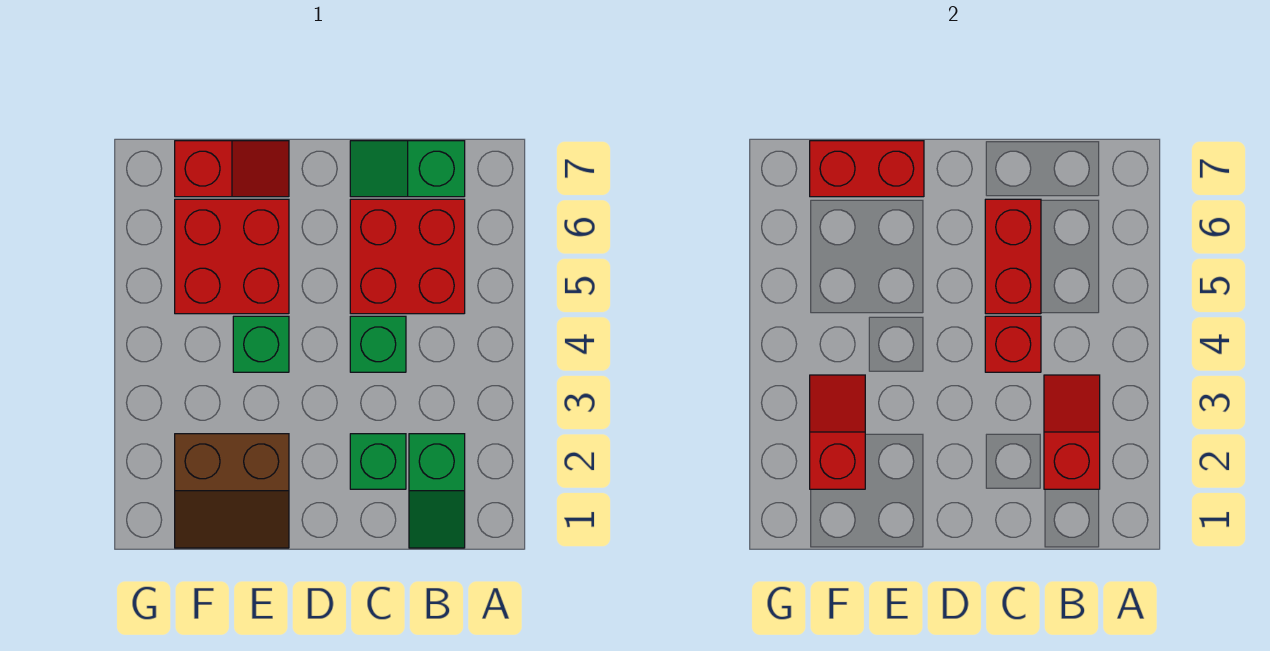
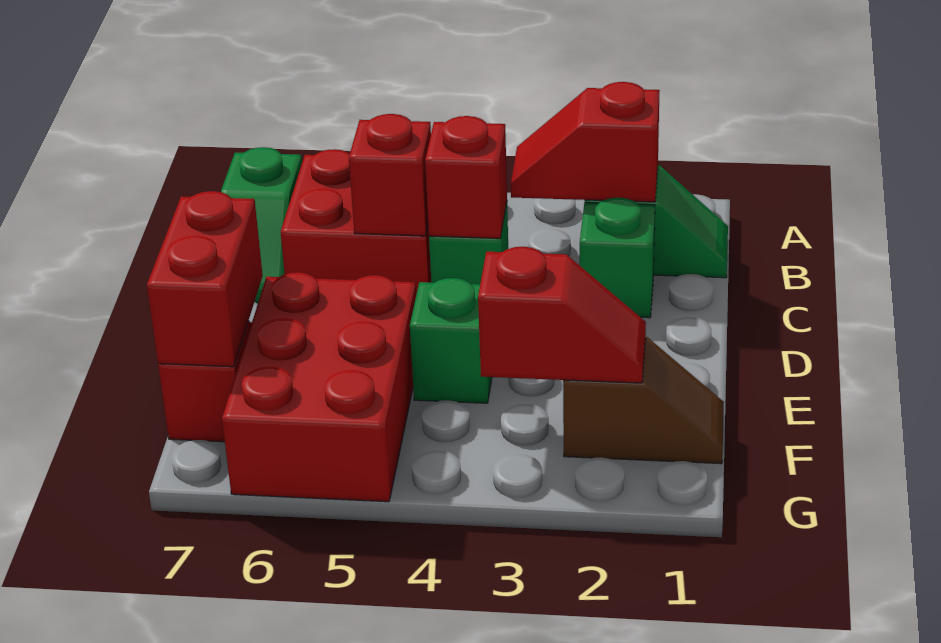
red 1x2 brick [985,199,1041,314] -> red 1x1 brick [349,114,431,236]
brown 2x2 slope [175,434,289,548] -> brown 1x2 slope [563,337,724,464]
red 2x2 brick [175,199,289,314] -> red 2x3 brick [222,272,416,502]
red 1x2 slope [810,375,865,489] -> red 1x2 slope turned to [478,247,646,383]

